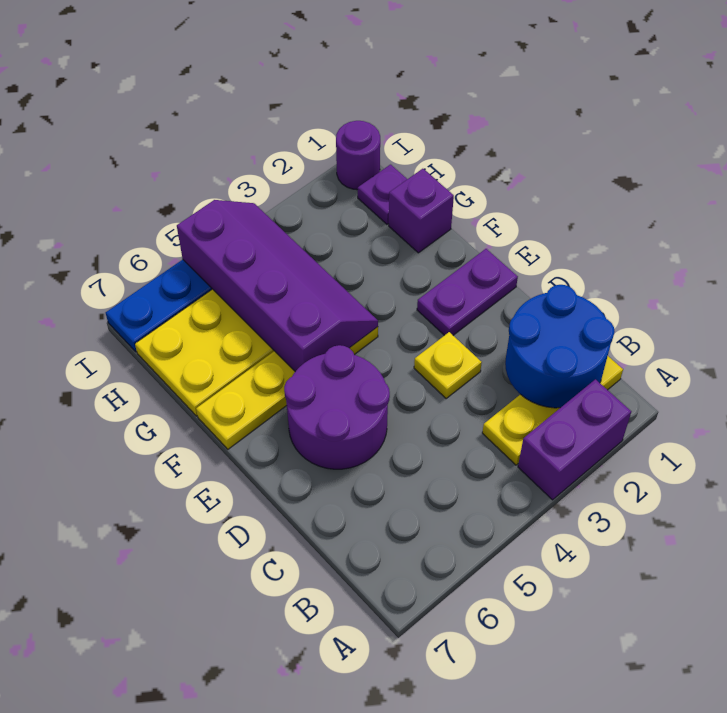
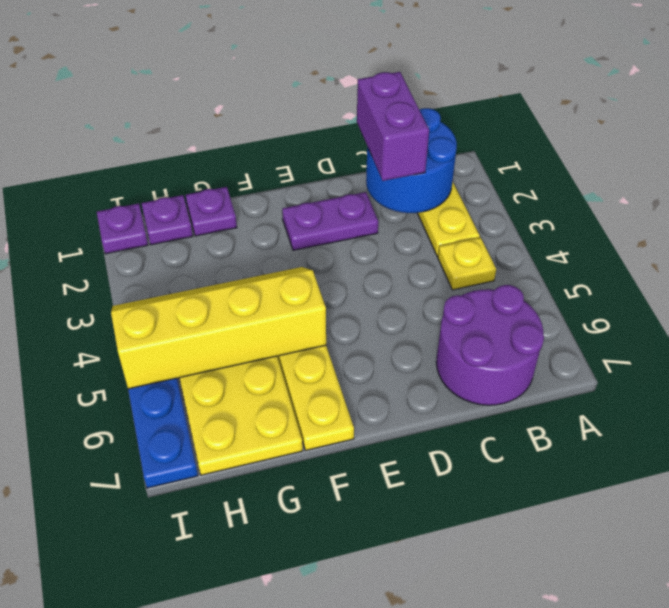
purple 1x2 brick [518,379,631,500] -> purple 1x2 brick moved to [357,72,429,181]
yellow 1x1 plate [414,332,482,399] -> yellow 1x1 plate moved to [438,237,496,290]
purple 2x2 round brick [284,345,390,469] -> purple 2x2 round brick moved to [436,285,544,405]
purple 1x2 plate [417,249,518,335] -> purple 1x2 plate turned to [282,192,378,250]
purple 2x4 slope [177,200,378,372] -> yellow 2x4 slope [111,267,326,389]
purple 1x1 brick [389,169,454,253] -> purple 1x1 plate [186,187,237,236]
purple 1x1 round brick [336,121,380,190] -> purple 1x1 plate [97,203,148,254]

